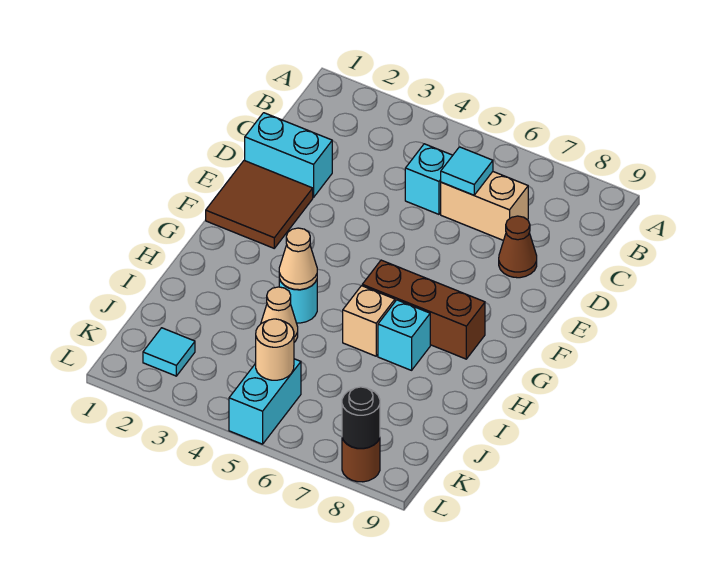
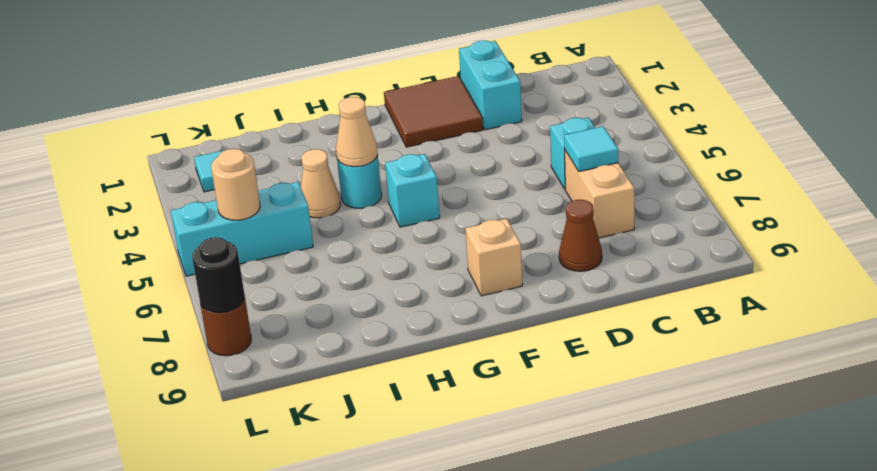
brown 1x3 brick [362,260,485,359] -> none
tan 1x1 brick [343,286,395,356] -> tan 1x1 brick moved to [466,219,522,296]
cyan 1x1 brick [378,300,430,370] -> cyan 1x1 brick moved to [385,154,440,227]
cyan 1x2 brick [229,359,301,444] -> cyan 1x3 brick [171,182,313,276]

